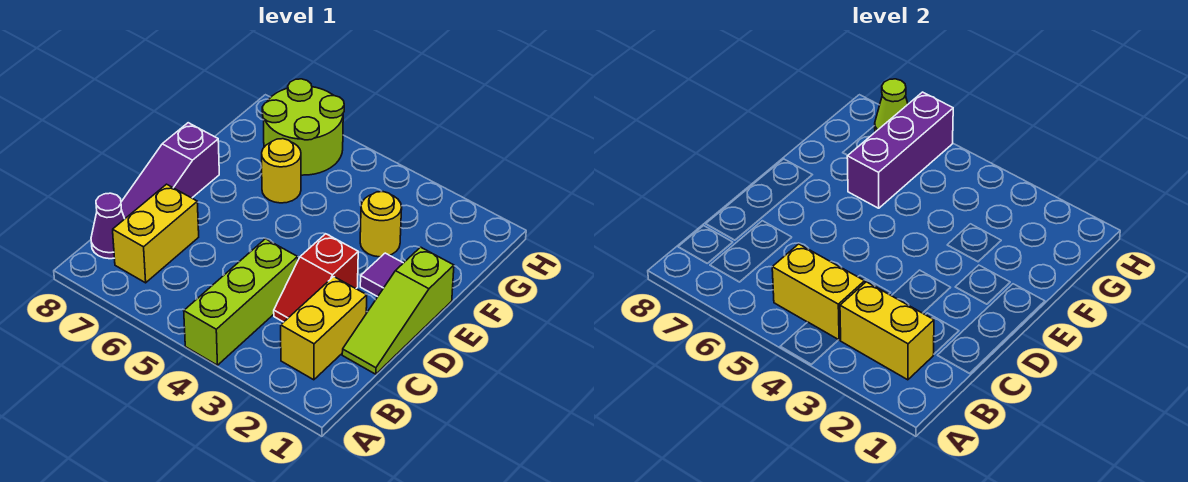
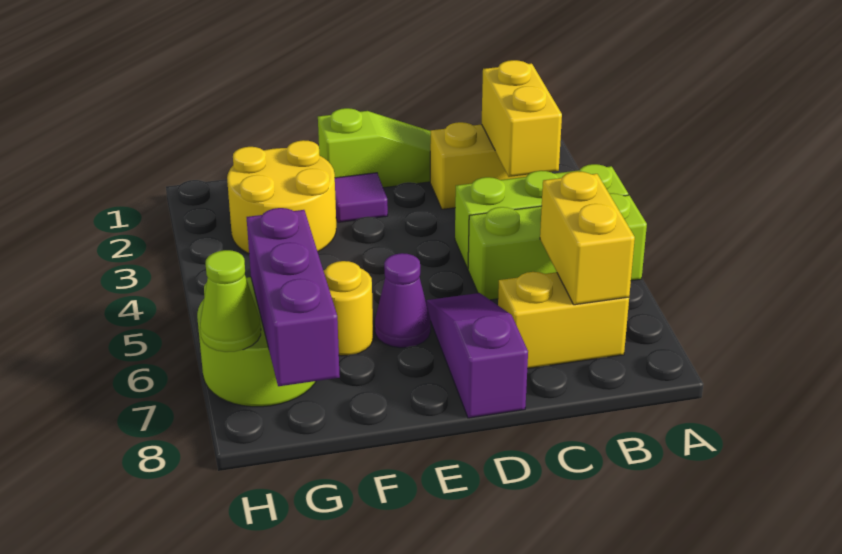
none -> lime 1x3 brick [468,193,647,300]
yellow 1x2 brick [772,244,865,340] -> yellow 1x2 brick moved to [540,171,635,305]
purple 1x1 cone [91,193,125,259] -> purple 1x1 cone moved to [375,253,431,348]
red 1x2 slope [274,234,358,322] -> none
purple 1x3 slope [121,123,219,218] -> purple 1x3 slope turned to [426,293,528,418]
yellow 1x1 round brick [360,192,402,257] -> yellow 2x2 round brick [227,140,336,254]
purple 1x3 brick [847,92,953,208] -> purple 1x3 brick turned to [247,208,340,386]

